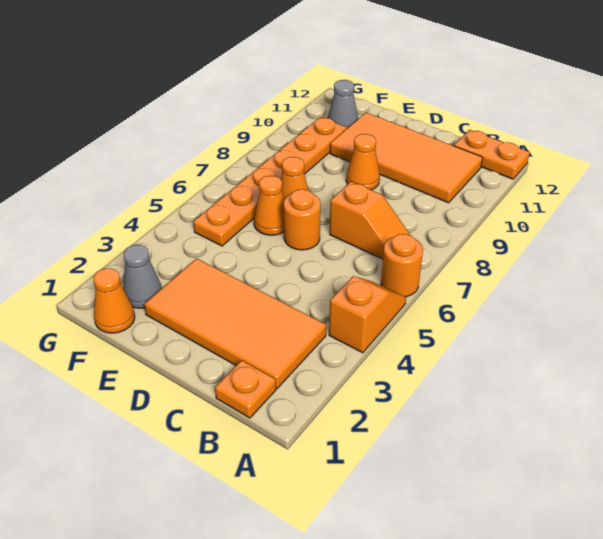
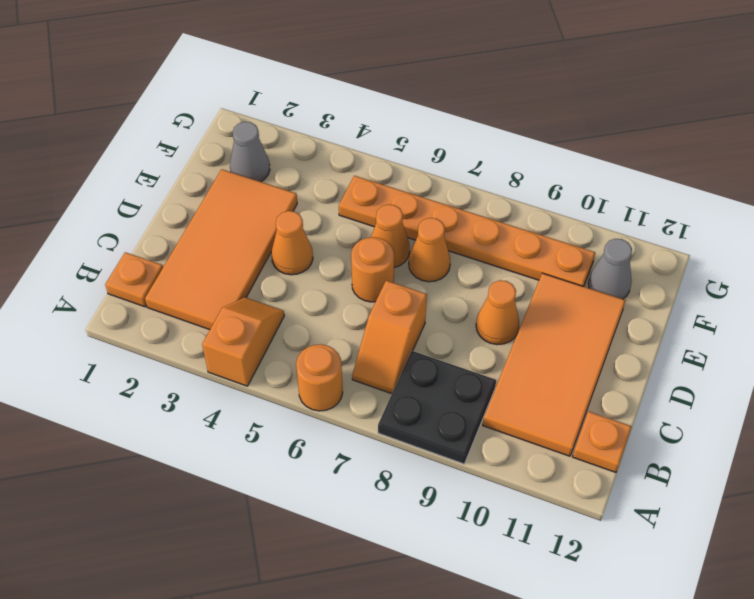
orange 1x2 slope [329,276,406,353] -> orange 1x2 slope turned to [202,297,284,386]
none -> black 2x2 plate [378,351,496,464]
orange 1x2 plate [454,130,530,179] -> orange 1x1 plate [573,411,632,472]
orange 1x1 cone [94,268,135,333] -> orange 1x1 cone moved to [271,211,313,275]

